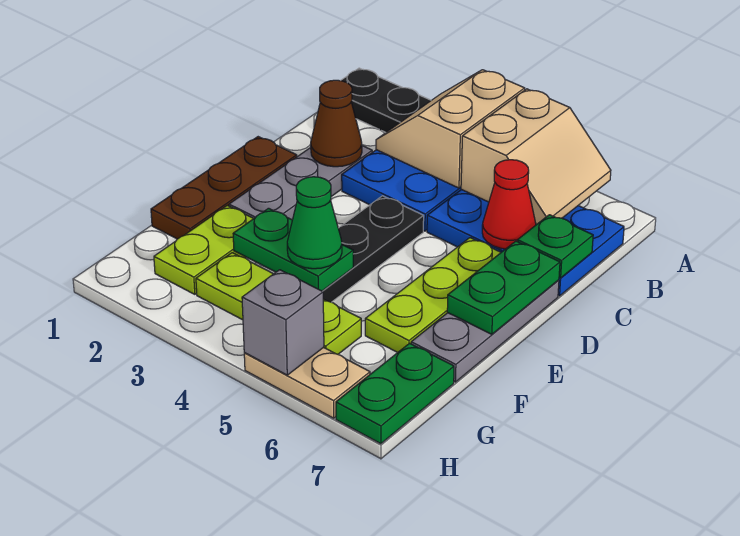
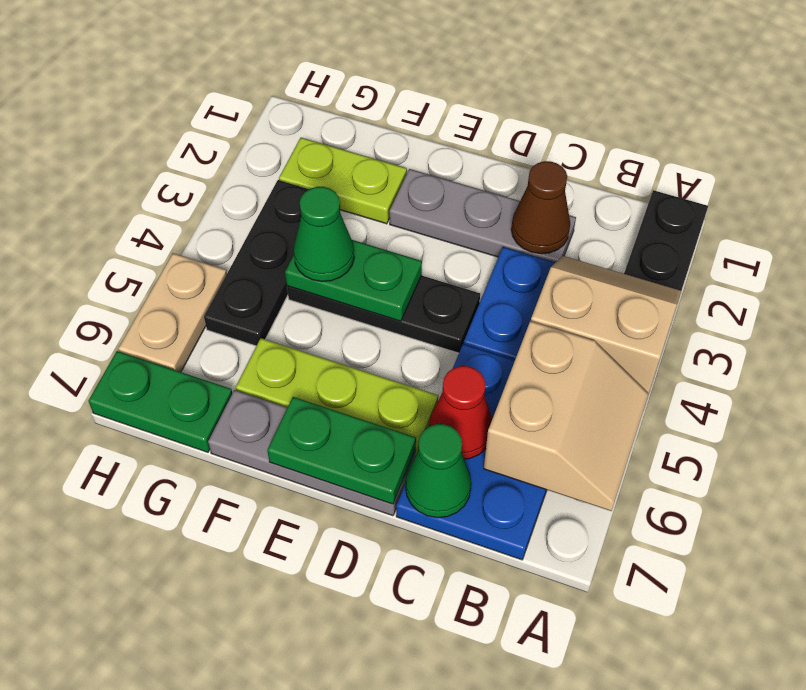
tan 2x2 slope [461,89,611,224] -> tan 2x2 slope turned to [484,321,649,511]
green 1x1 plate [517,215,593,278] -> green 1x1 cone [406,424,471,518]
brown 1x3 plate [151,137,297,239] -> none
green 1x2 plate [233,208,353,291] -> green 1x2 plate turned to [285,240,422,321]
lime 1x3 plate [196,253,361,354] -> black 1x3 plate [204,180,309,346]
grey 1x1 brick [242,270,324,375] -> none

